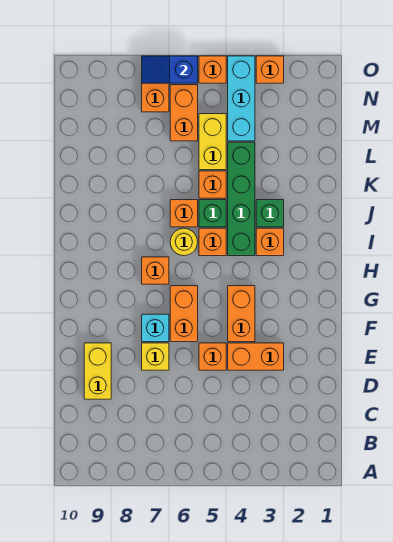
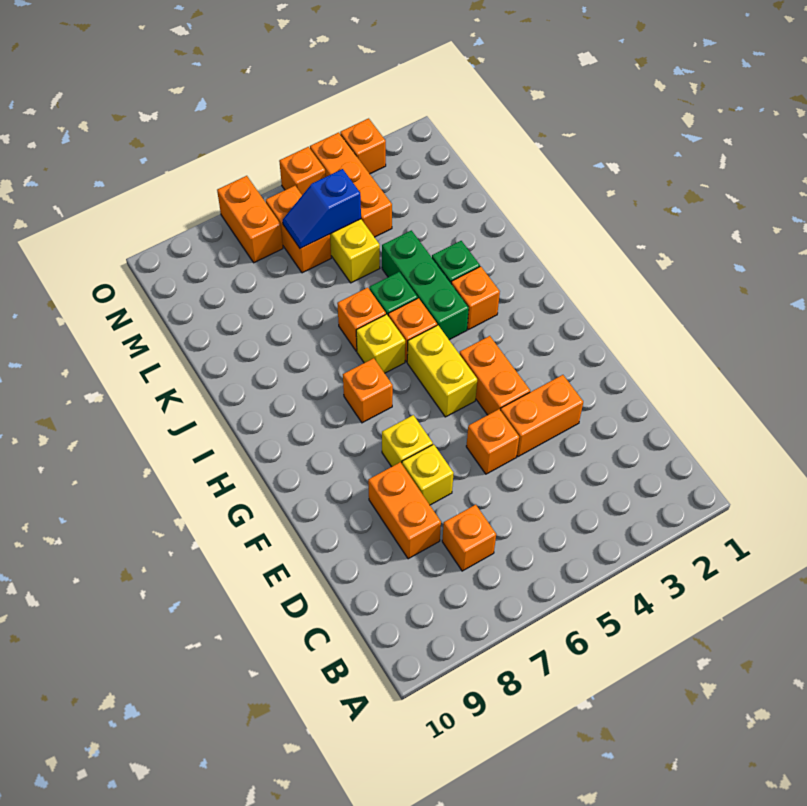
yellow 1x2 brick [84,343,111,399] -> yellow 1x2 brick moved to [407,325,477,417]
orange 1x2 brick [170,286,198,342] -> orange 1x2 brick moved to [368,462,441,559]
cyan 1x1 brick [142,314,169,342] -> yellow 1x1 brick [382,415,433,467]
green 1x4 brick [228,142,255,256] -> green 1x3 brick [382,230,469,340]
yellow 1x1 round brick [170,228,198,256] -> yellow 1x1 brick [356,314,405,373]
orange 1x1 brick [199,171,226,198] -> orange 1x1 brick moved to [442,505,496,571]
cyan 1x3 brick [228,56,255,141] -> orange 1x3 brick [310,132,392,237]
blue 1x2 slope [142,56,198,83] -> blue 1x2 slope moved to [283,169,361,248]

